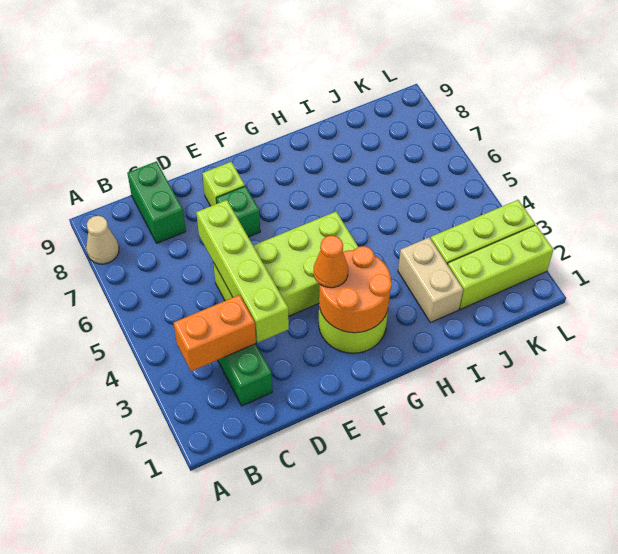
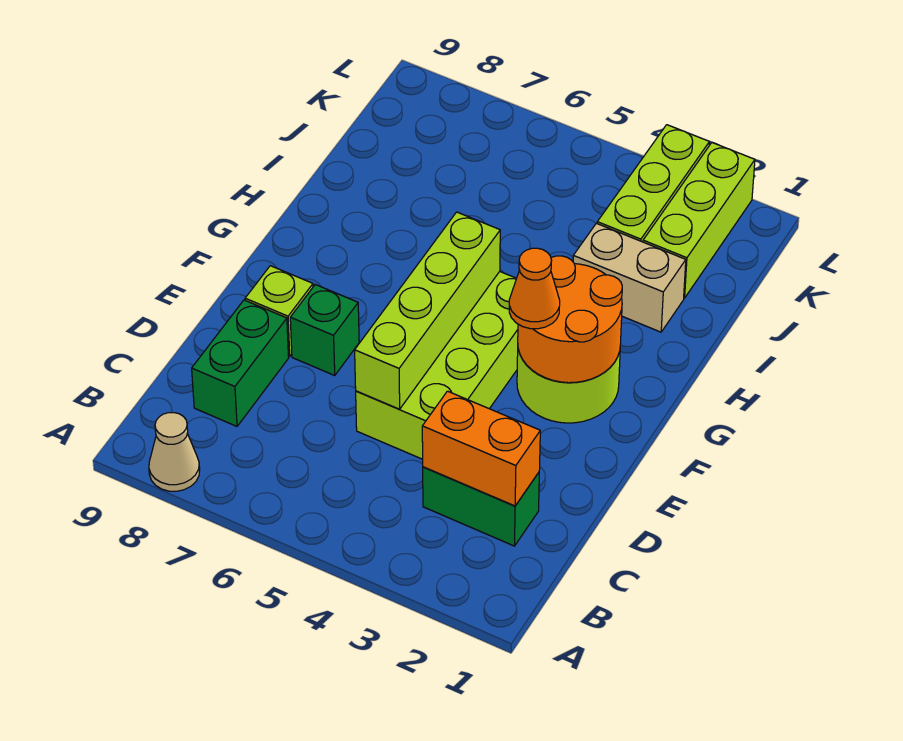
orange 1x2 brick [174,295,256,371] -> orange 1x2 brick turned to [422,391,540,506]
green 1x2 brick [127,161,186,243] -> green 1x2 brick turned to [192,300,289,426]
lime 1x4 brick [196,200,289,342] -> lime 1x4 brick turned to [355,212,500,409]

